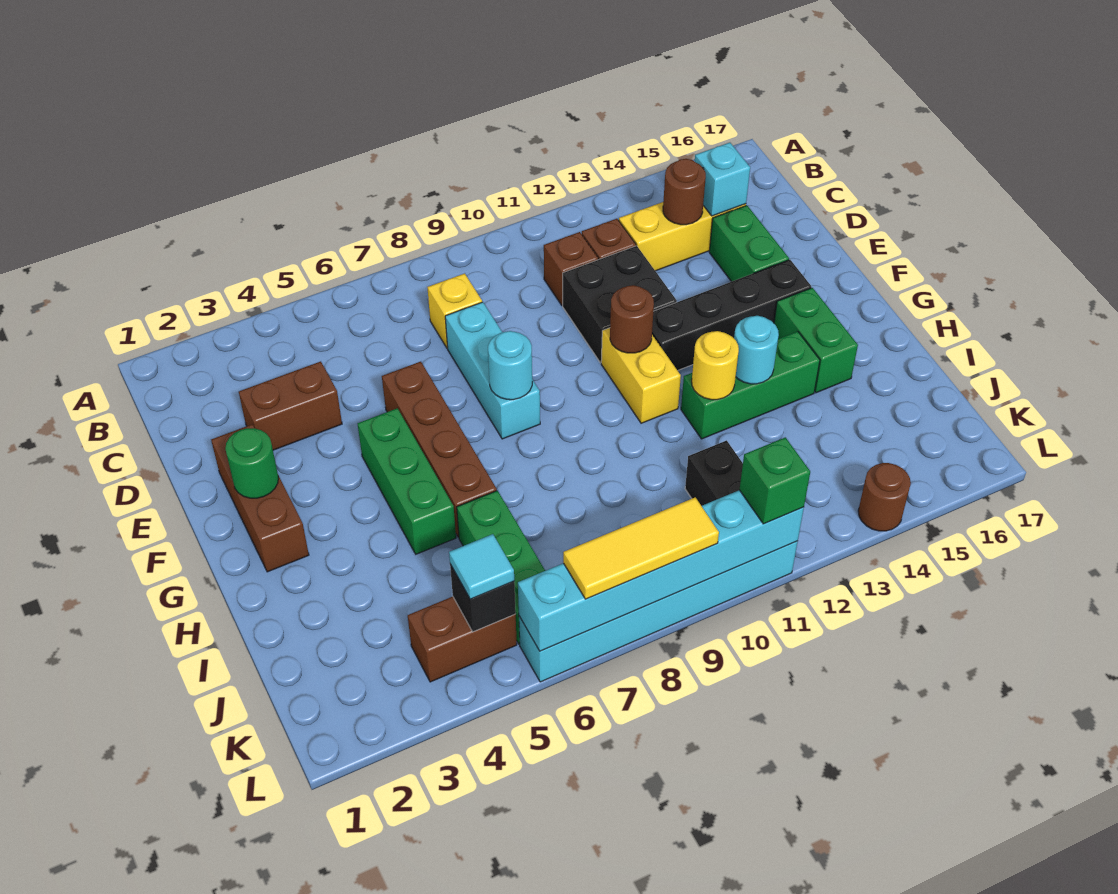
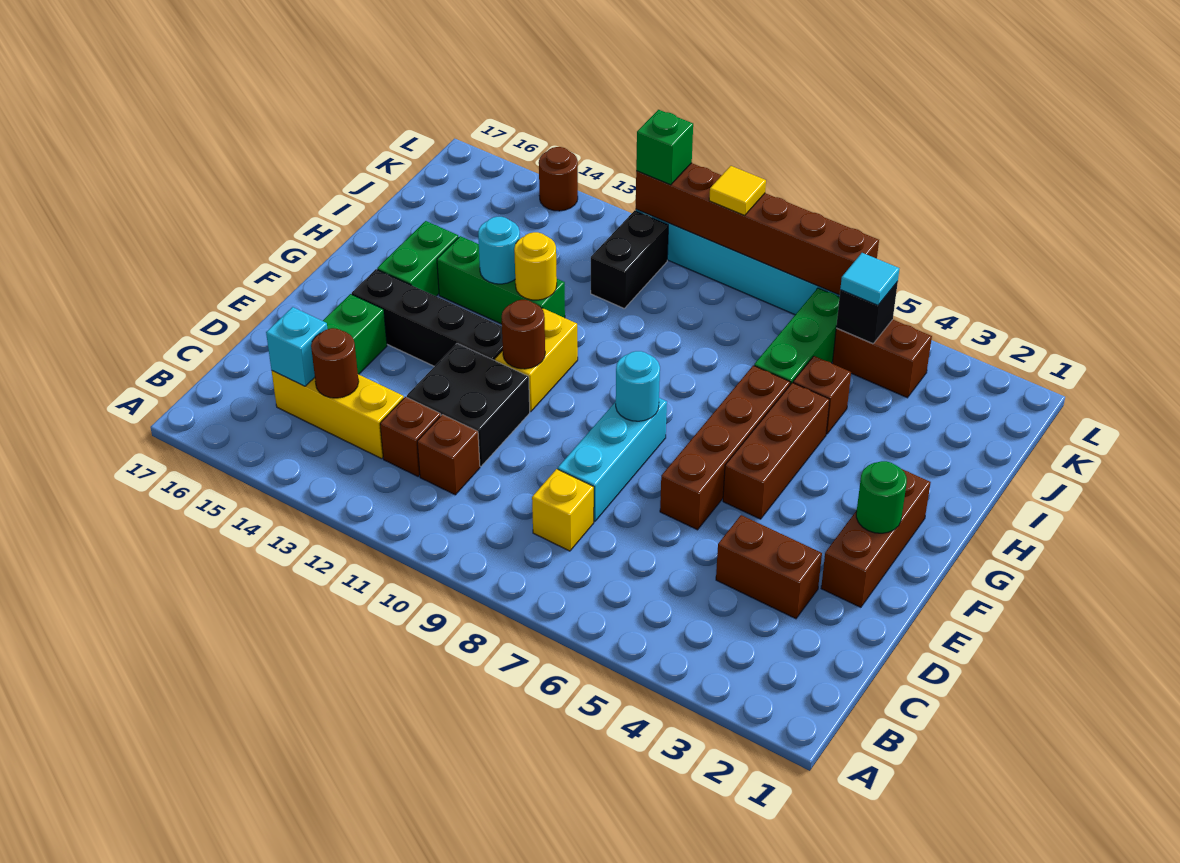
green 1x3 brick [358,408,456,554] -> brown 1x3 brick [723,383,830,519]
none -> brown 1x1 brick [793,356,851,434]
cyan 1x6 brick [518,490,804,651] -> brown 1x6 brick [636,163,879,295]
yellow 1x3 tile [563,497,719,599] -> yellow 1x1 tile [709,166,766,216]

